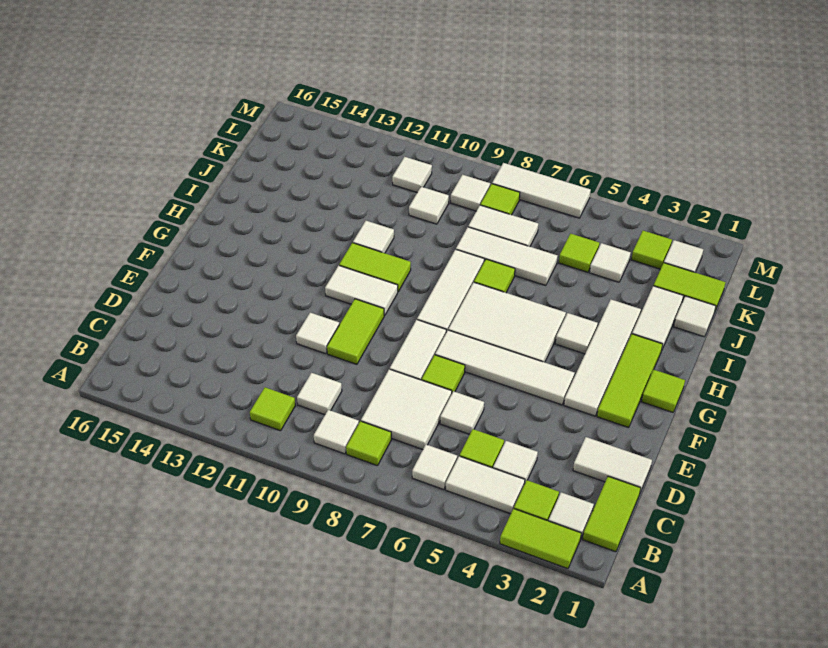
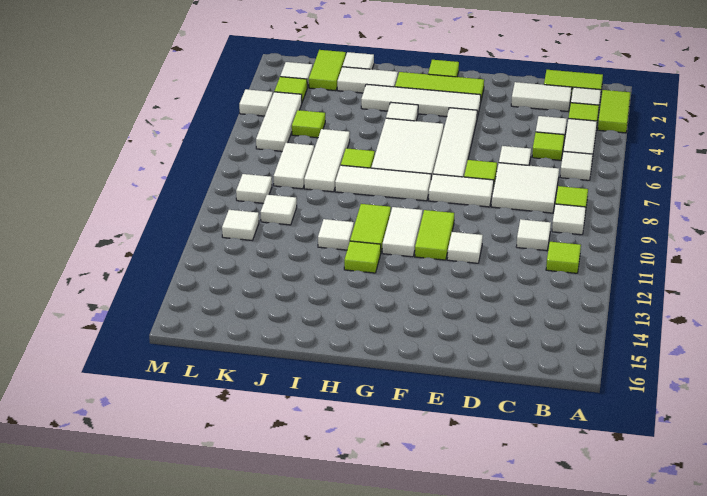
white 1x2 tile [573,437,652,493] -> white 1x2 tile turned to [511,82,572,111]
lime 1x2 tile [327,299,384,364] -> lime 1x2 tile turned to [415,210,454,260]
white 1x1 tile [590,243,631,282] -> white 1x1 tile moved to [239,89,273,116]
lime 1x1 tile [480,184,520,215] -> lime 1x1 tile moved to [344,241,381,273]
white 1x3 tile [492,163,591,218] -> white 1x3 tile moved to [256,92,302,151]

